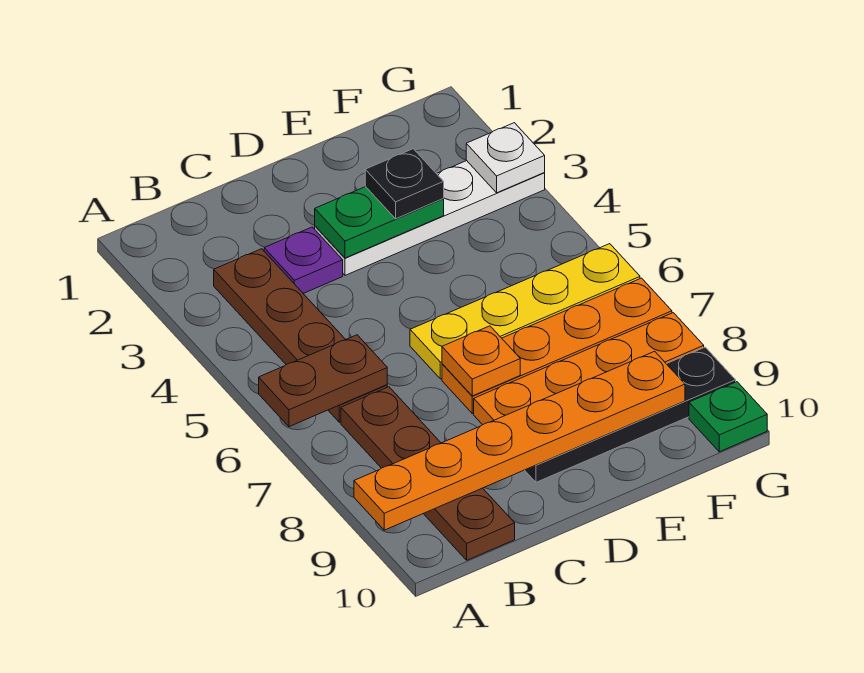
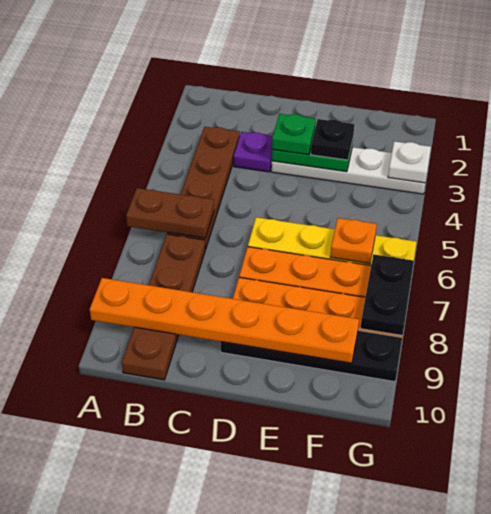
orange 1x1 plate [442,326,520,396] -> orange 1x1 plate moved to [330,218,377,264]
none -> black 1x2 plate [361,254,414,336]
green 1x1 plate [689,382,767,452] -> green 1x1 plate moved to [272,114,316,155]

